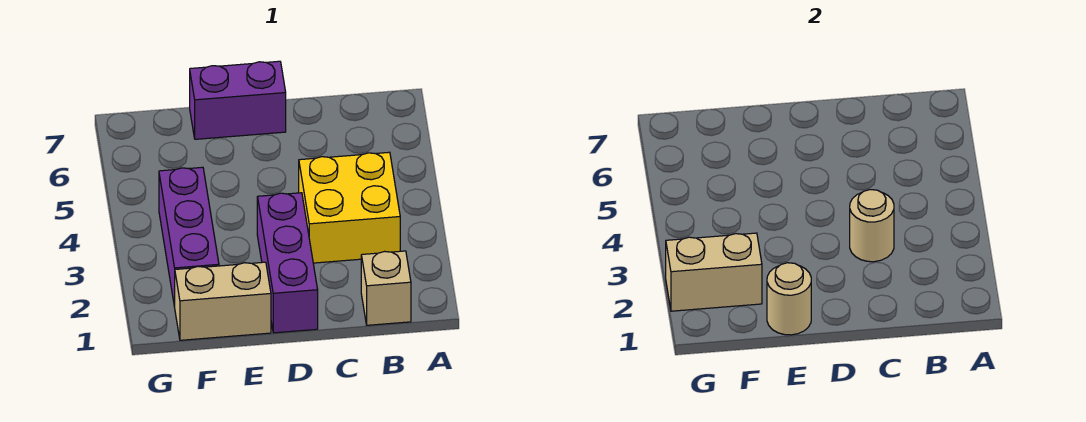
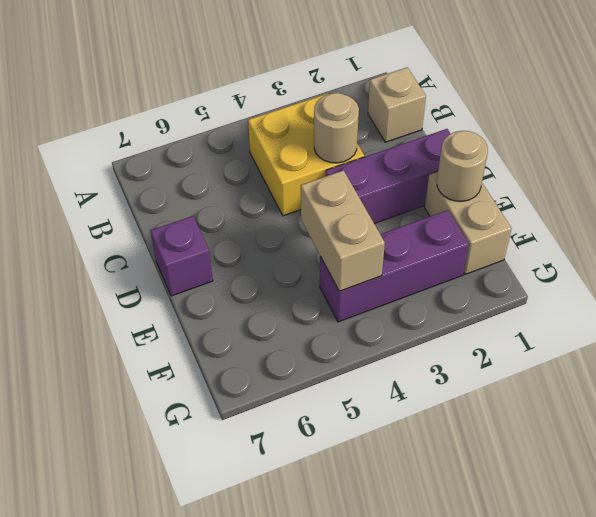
purple 1x2 brick [190,61,286,139] -> purple 1x1 brick [151,216,213,296]
tan 1x2 brick [666,233,762,311] -> tan 1x2 brick moved to [301,170,385,291]

